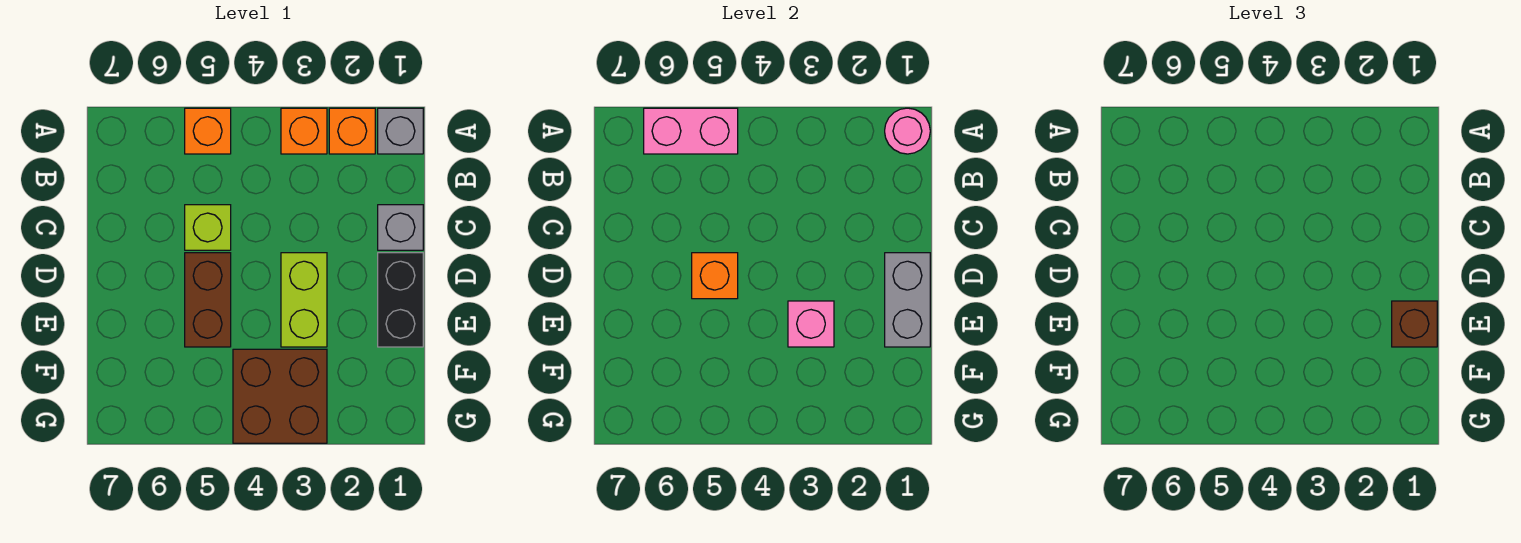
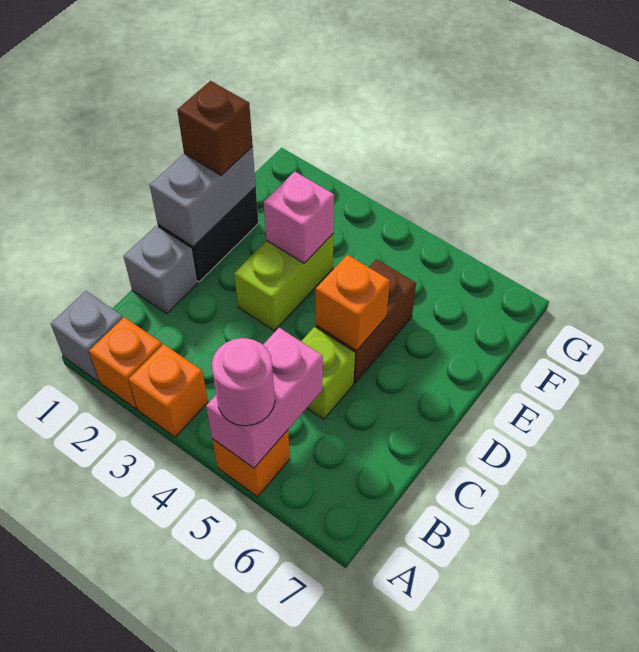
pink 1x1 round brick [885,108,930,154] -> pink 1x1 round brick moved to [212,338,275,426]
pink 1x2 brick [644,108,738,154] -> pink 1x2 brick turned to [206,328,323,468]
brown 2x2 brick [233,349,327,443] -> none

